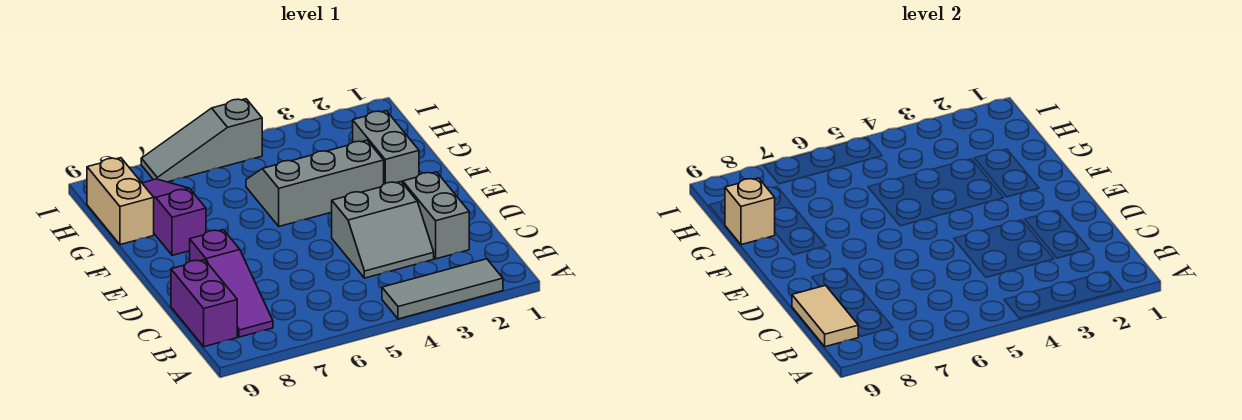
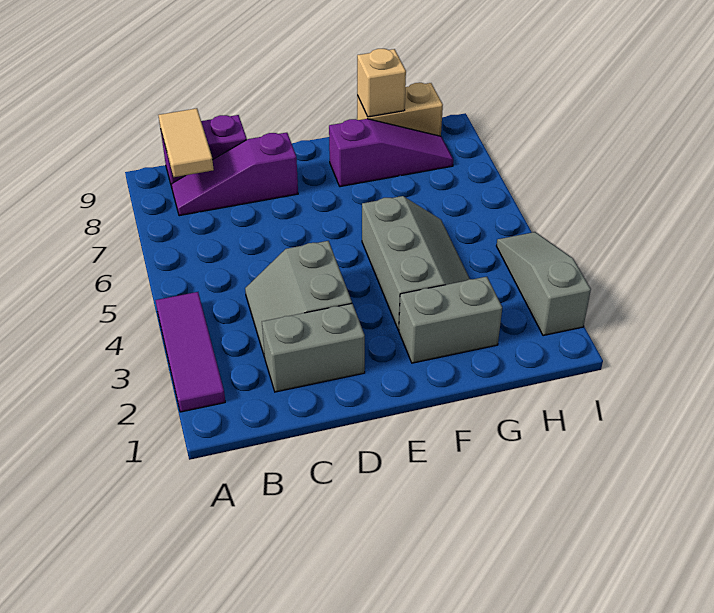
grey 1x3 tile [382,259,503,319] -> purple 1x3 tile [156,292,225,412]
tan 1x2 tile [792,285,858,347] -> tan 1x2 tile turned to [158,108,214,177]
grey 1x3 slope [141,99,262,182] -> grey 1x3 slope moved to [497,232,591,336]

